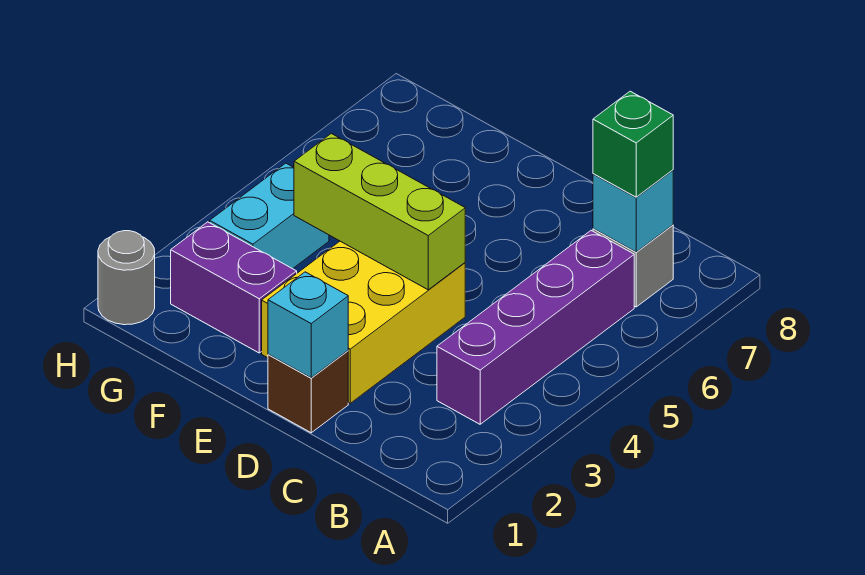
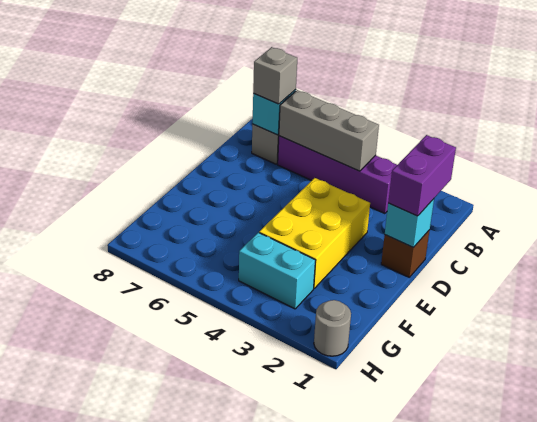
none -> grey 1x3 brick [279,90,379,171]
green 1x1 brick [593,91,673,197] -> grey 1x1 brick [253,47,297,104]
yellow 2x3 brick [262,241,465,403] -> yellow 2x3 brick turned to [259,178,370,288]
lime 1x3 brick [294,134,465,290] -> none
purple 1x2 brick [171,222,297,353] -> purple 1x2 brick moved to [388,135,456,216]

